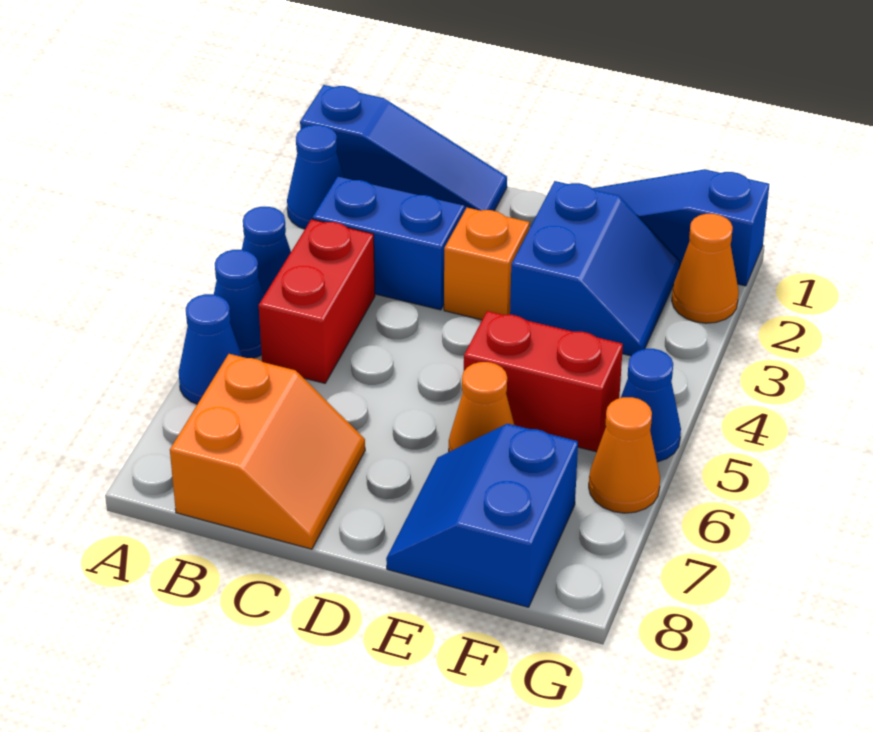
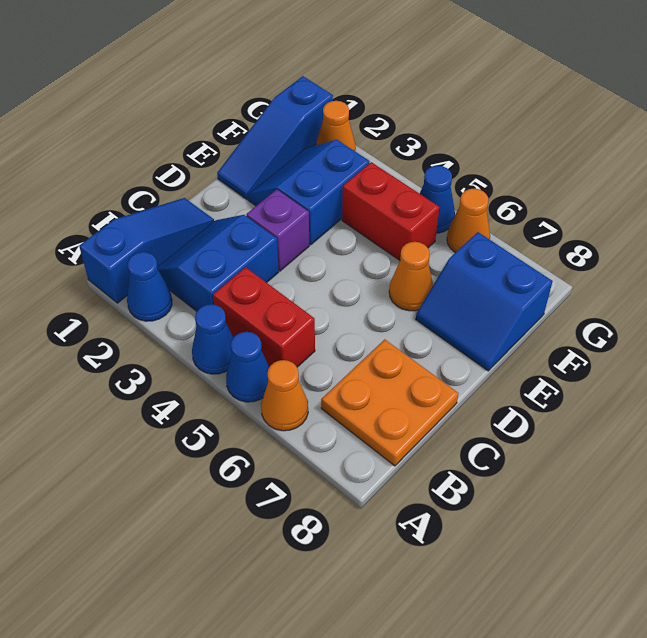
blue 1x1 cone [179,294,242,404] -> orange 1x1 cone [261,360,308,431]
orange 2x2 slope [170,354,365,549] -> orange 2x2 plate [321,339,458,466]
orange 1x1 brick [444,208,530,320] -> purple 1x1 brick [246,190,309,271]
blue 2x2 slope [510,181,680,356] -> blue 2x2 slope turned to [248,140,370,245]
red 1x2 brick [464,311,623,452] -> red 1x2 brick turned to [342,162,439,260]

